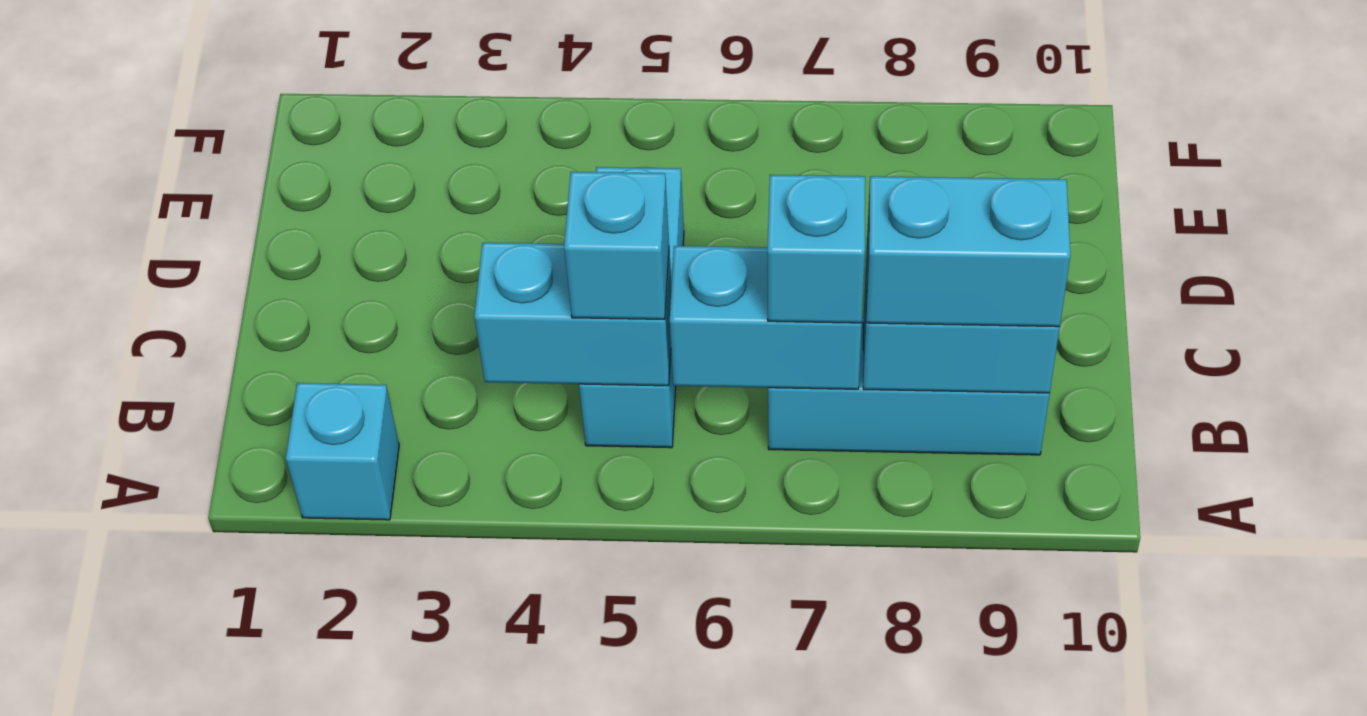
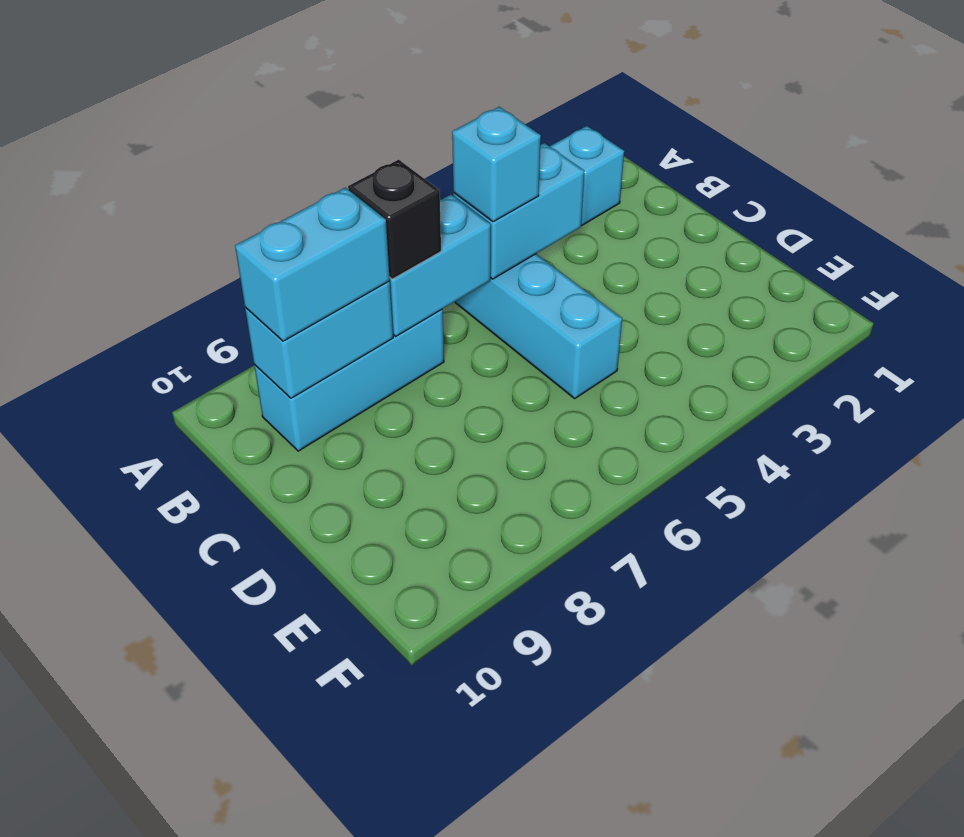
cyan 1x1 brick [767,175,865,323] -> black 1x1 brick [348,159,441,279]

